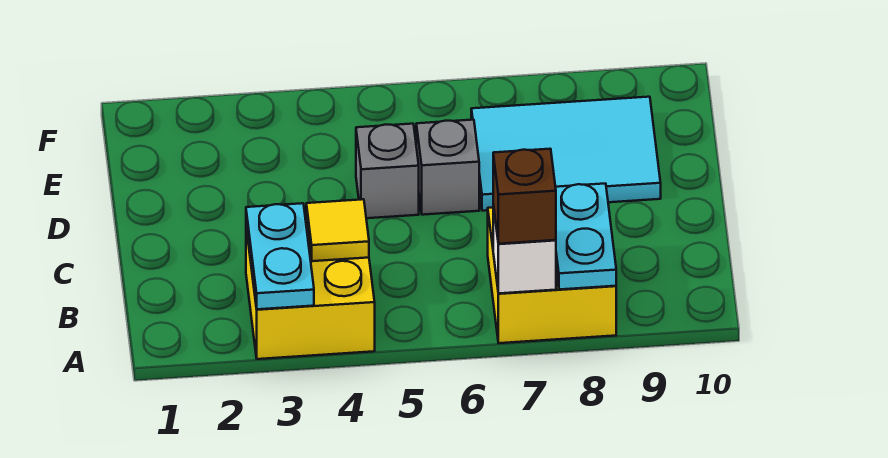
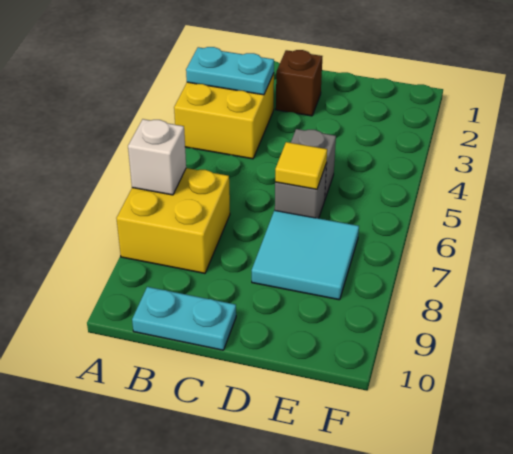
brown 1x1 brick [493,149,556,244] -> brown 1x1 brick moved to [276,50,322,116]
cyan 1x2 plate [556,183,616,290] -> cyan 1x2 plate moved to [132,287,236,350]
yellow 1x1 tile [306,199,369,261] -> yellow 1x1 tile moved to [275,142,327,189]
cyan 2x3 tile [471,97,661,211] -> cyan 2x2 tile [251,210,359,300]

